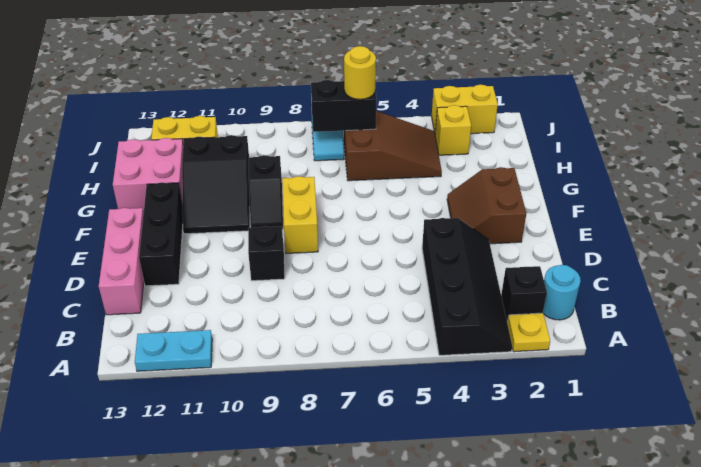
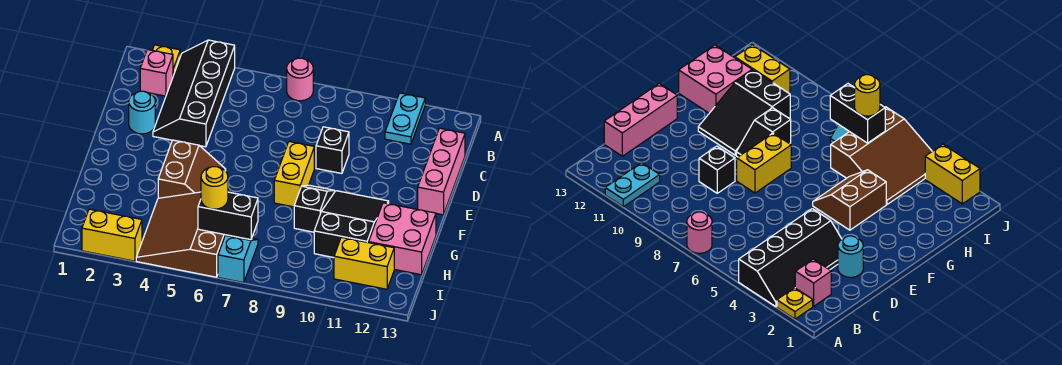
none -> pink 1x1 round brick [287,58,313,101]
cyan 1x2 plate [135,330,212,371] -> cyan 1x2 plate turned to [385,93,425,144]
cyan 1x1 round brick [543,265,581,320] -> cyan 1x1 round brick moved to [129,91,155,134]
black 1x1 brick [501,266,547,322] -> pink 1x1 brick [140,50,173,96]
black 1x3 brick [139,182,183,286] -> none
brown 2x2 slope [447,167,526,244] -> brown 2x2 slope moved to [158,140,226,198]
brown 2x3 slope [344,111,442,181] -> brown 3x3 slope [136,192,225,277]
yellow 1x1 brick [435,105,471,155] -> none

